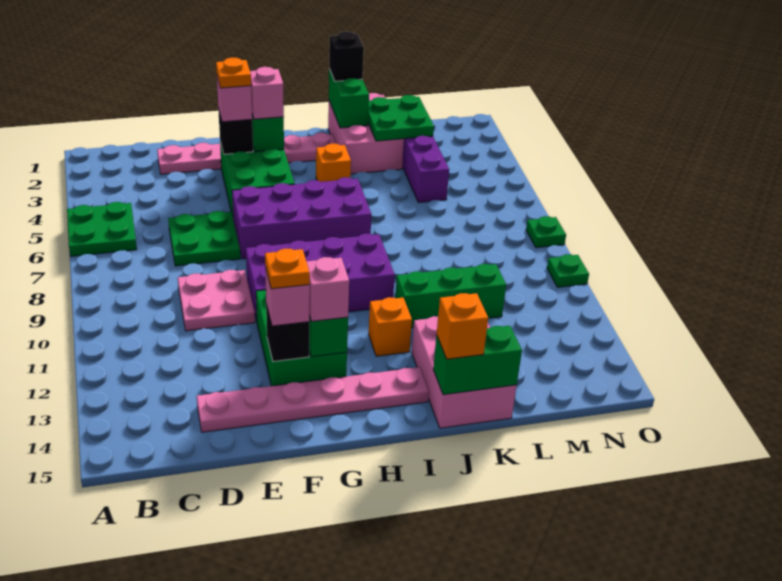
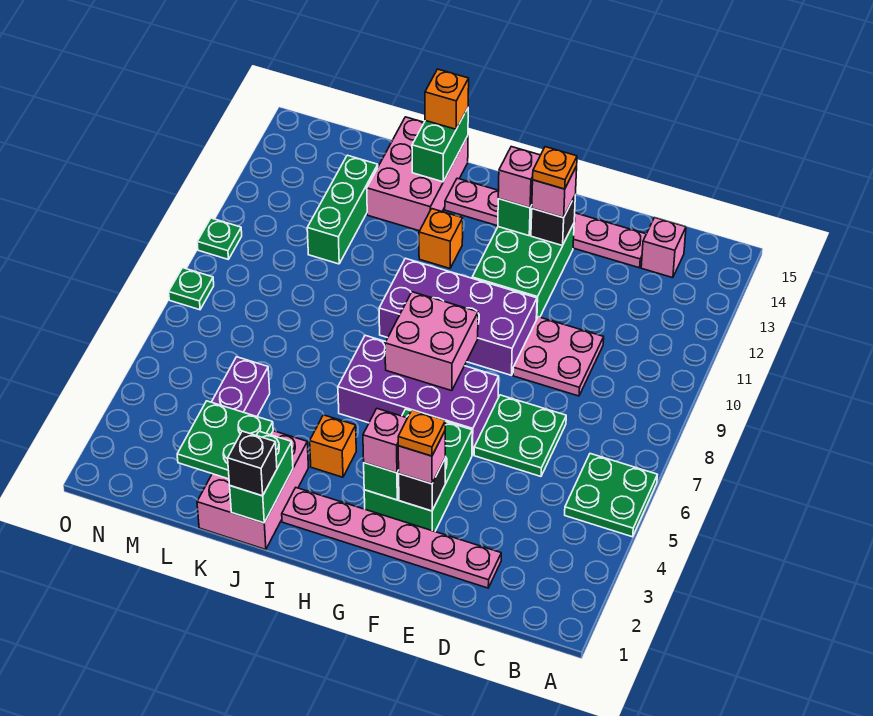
none -> pink 1x1 brick [641,218,686,278]
none -> pink 2x2 brick [385,292,478,391]
green 1x3 brick [395,264,506,328] -> green 1x3 brick turned to [307,155,378,264]
green 1x2 brick [433,326,522,395] -> green 1x2 brick turned to [412,108,468,182]

